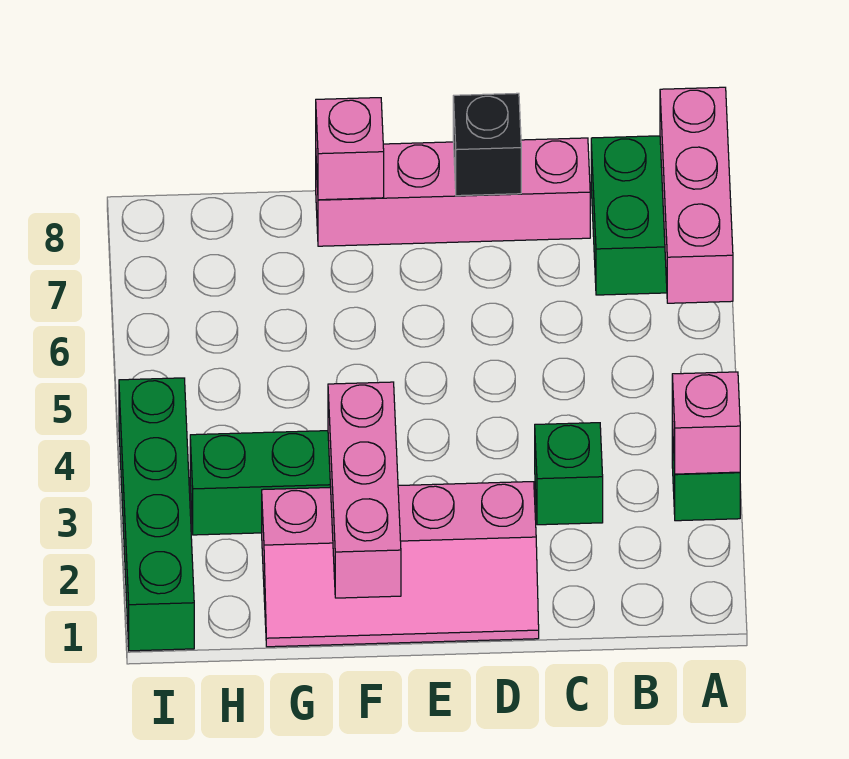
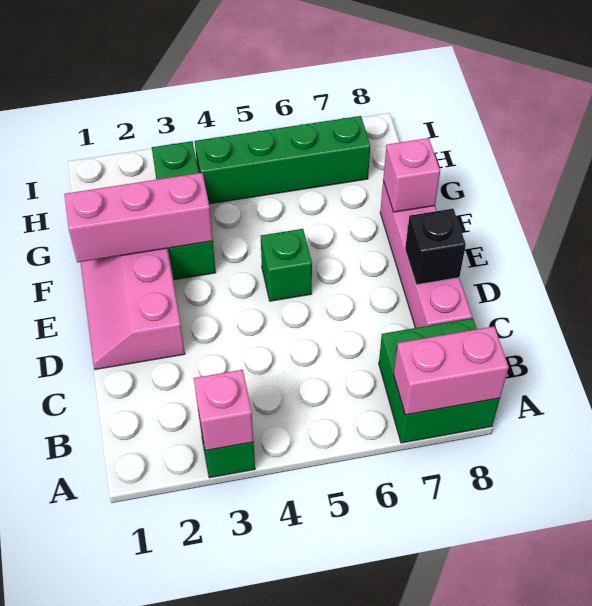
pink 1x3 brick [660,87,733,303] -> pink 1x2 brick [394,327,509,415]
green 1x1 brick [535,423,603,525] -> green 1x1 brick moved to [261,229,312,301]
green 1x4 brick [119,378,194,651] -> green 1x4 brick moved to [195,116,370,204]

